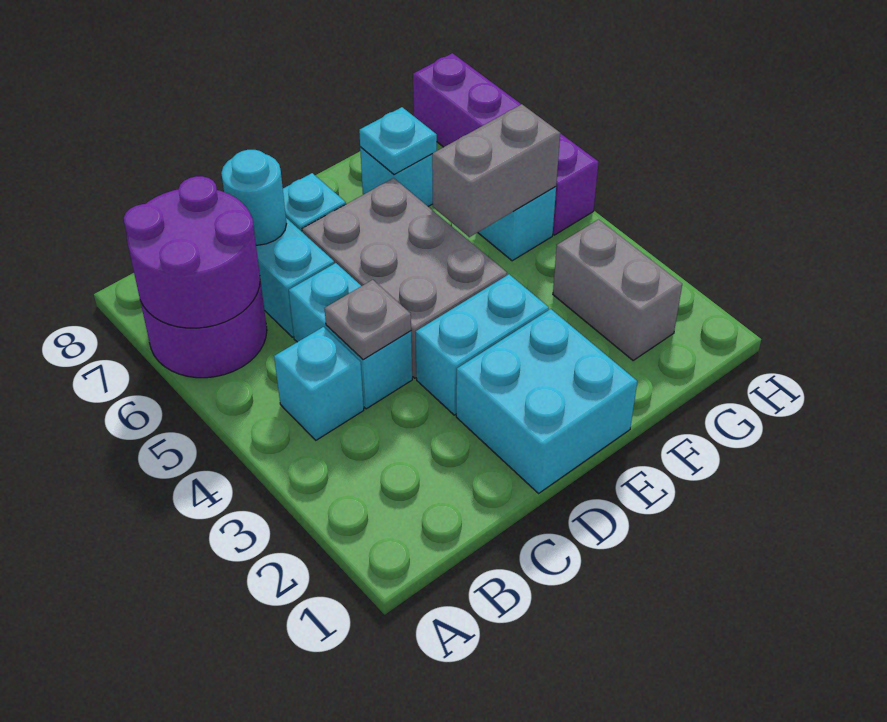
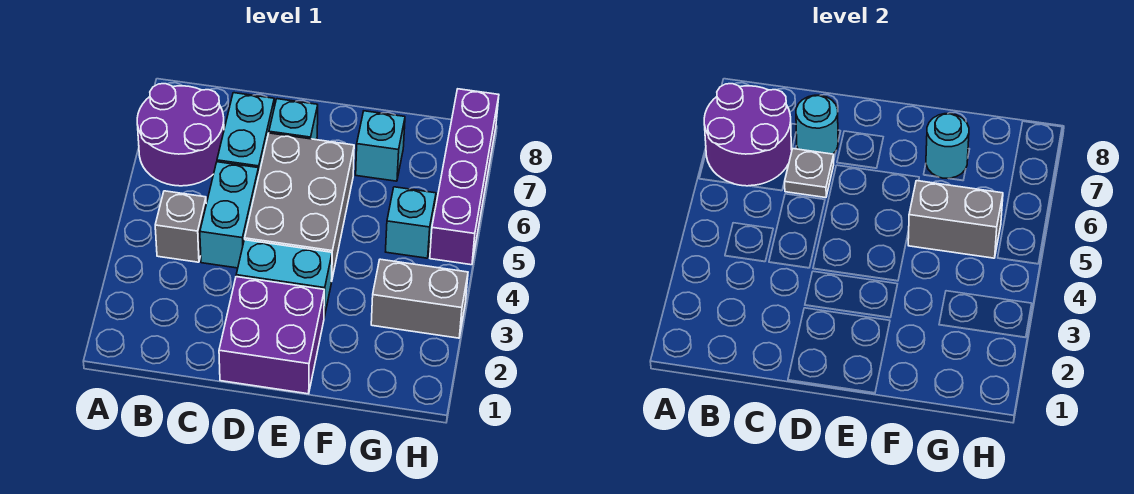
cyan 1x1 brick [274,327,364,440] -> grey 1x1 brick [155,191,206,262]
grey 1x1 plate [325,280,411,360] -> grey 1x1 plate moved to [785,148,834,198]
cyan 2x2 brick [456,309,637,493] -> purple 2x2 brick [219,277,324,394]
cyan 1x1 plate [359,107,437,175] -> cyan 1x1 round brick [926,114,969,178]
grey 1x2 brick [553,219,682,360] -> grey 1x2 brick turned to [371,259,468,338]

